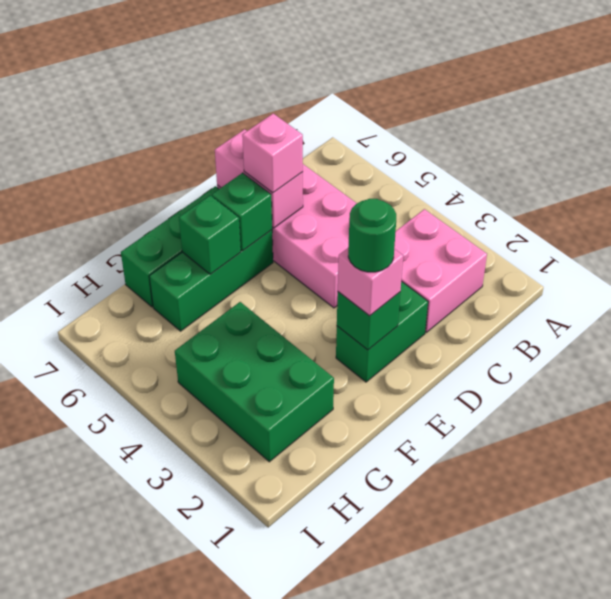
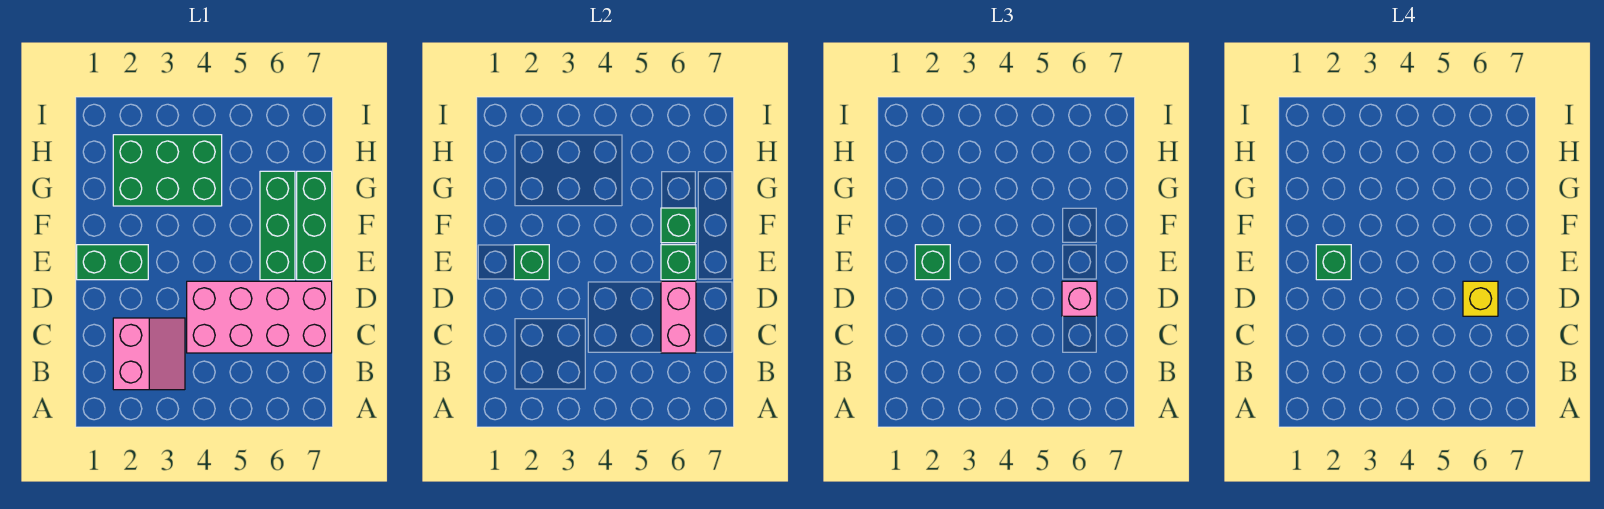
pink 2x2 brick [394,209,487,332] -> pink 2x2 slope [113,318,185,390]
green 1x2 brick [336,281,428,382] -> green 1x2 brick turned to [77,245,148,280]
pink 1x2 brick [215,129,303,228] -> pink 1x2 brick turned to [661,281,696,353]
none -> yellow 1x1 brick [1463,281,1498,316]
pink 1x1 brick [338,248,403,316] -> green 1x1 brick [915,245,950,280]
green 1x1 round brick [348,199,396,272] -> green 1x1 brick [1316,245,1351,280]

